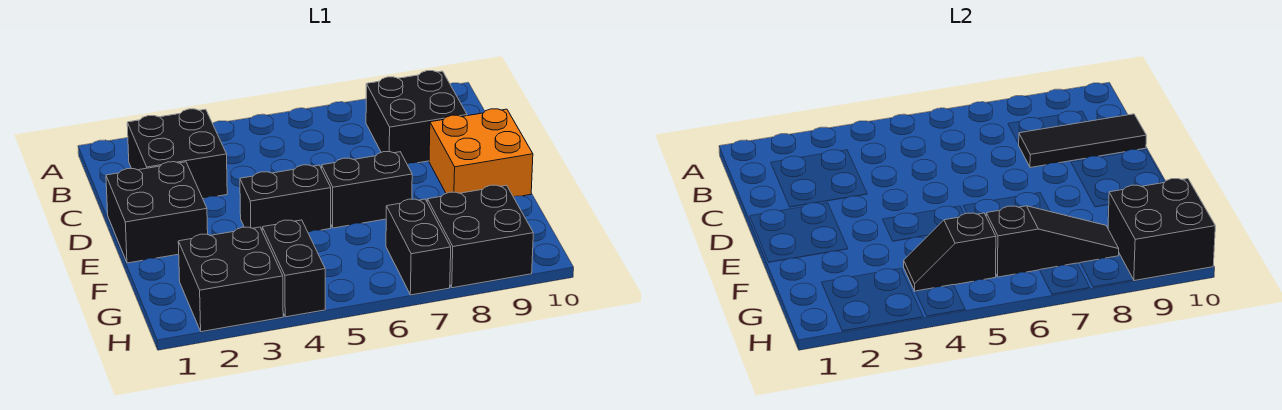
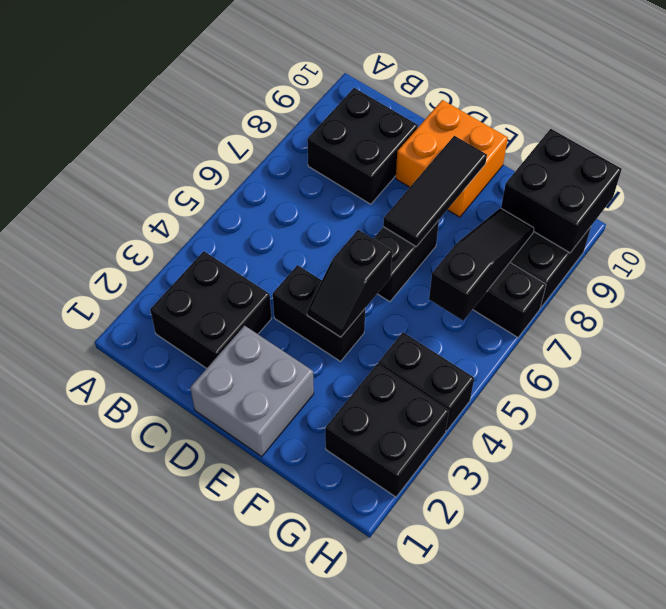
black 1x3 tile [1018,114,1146,168] -> black 1x3 tile moved to [383,136,487,247]
black 2x2 brick [106,162,208,263] -> grey 2x2 brick [190,326,314,457]
black 1x2 brick [240,165,331,232] -> black 1x2 brick turned to [273,265,365,361]
black 1x2 slope [904,213,996,291] -> black 1x2 slope moved to [307,230,392,337]

